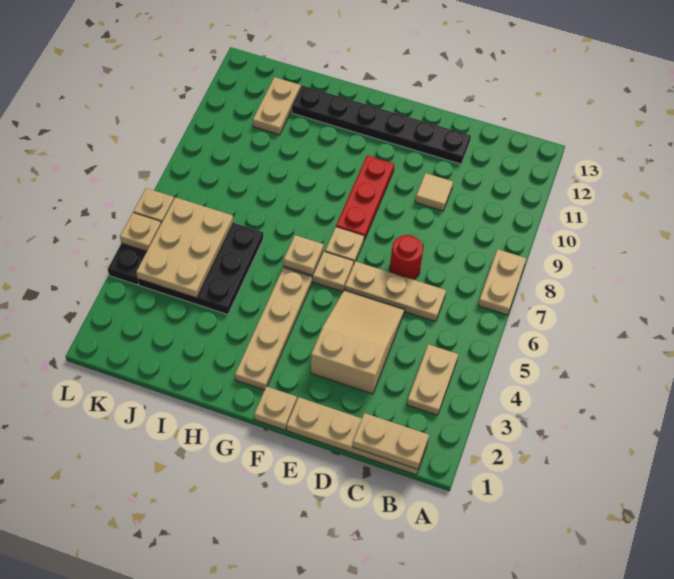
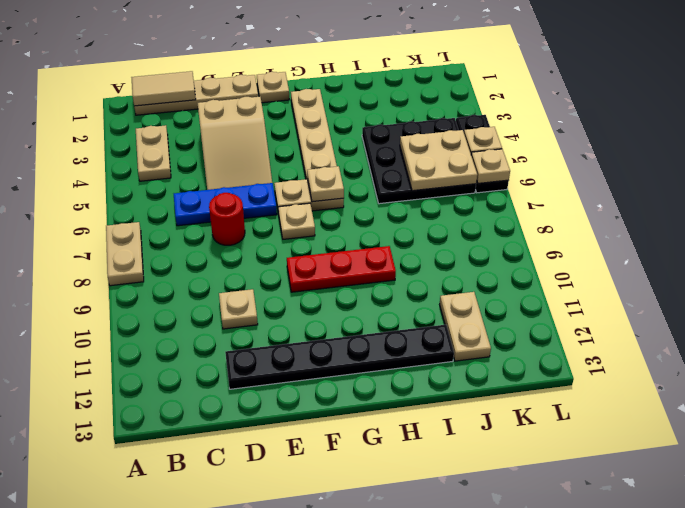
tan 1x2 plate [353,413,429,469] -> tan 1x2 tile [131,71,196,106]
tan 1x3 plate [345,261,446,322] -> blue 1x3 plate [174,183,277,226]
tan 1x1 tile [415,173,453,211] -> tan 1x1 plate [219,289,258,329]
red 1x3 plate [336,155,394,240] -> red 1x3 plate turned to [287,246,396,292]
tan 2x3 plate [136,197,234,298] -> tan 2x2 plate [400,130,477,191]

